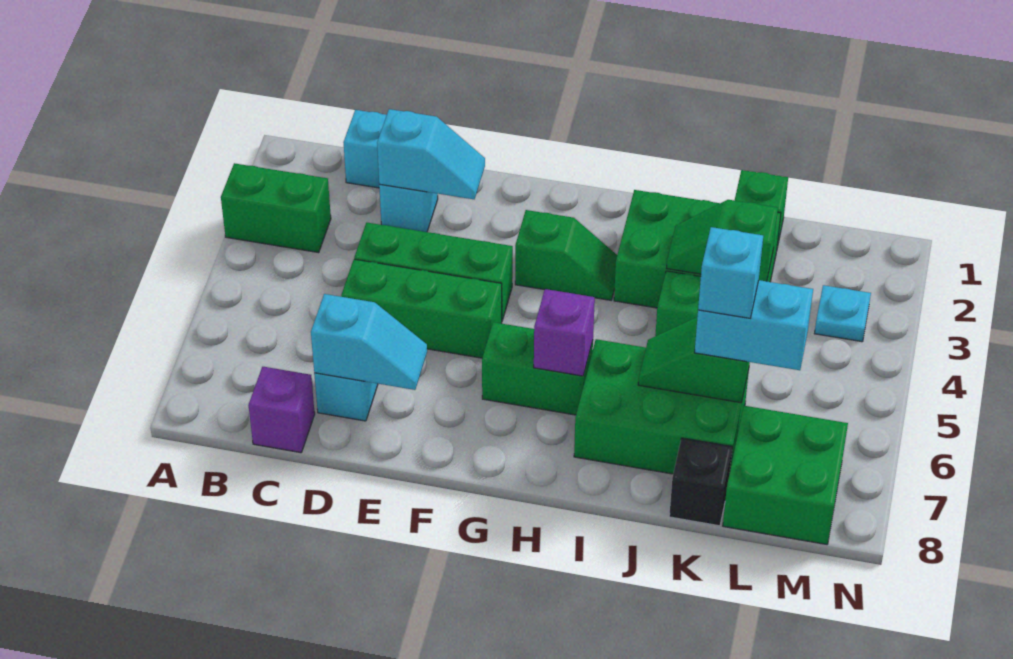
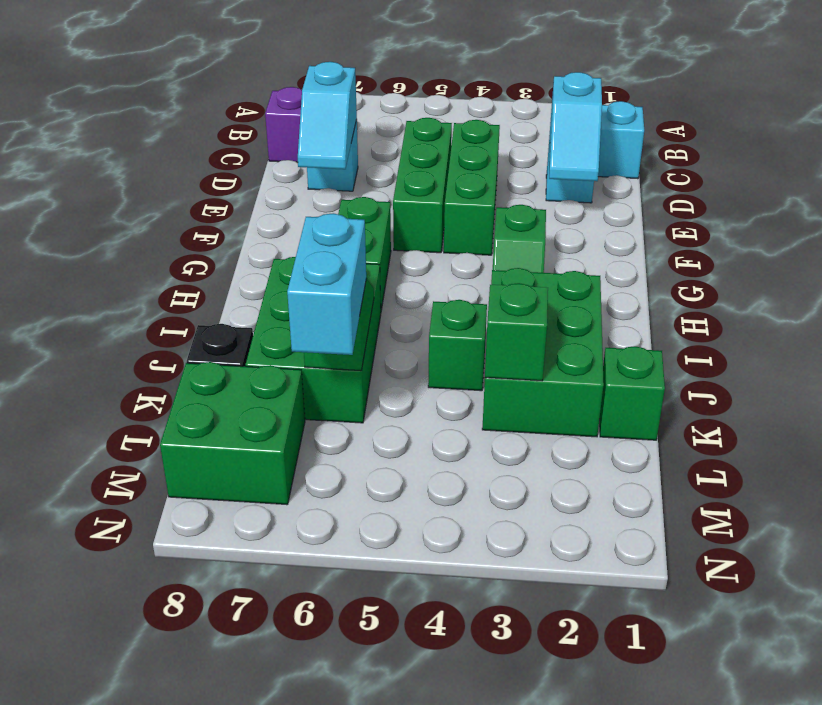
green 1x2 brick [221,163,331,253] -> none
purple 1x1 brick [534,289,595,376] -> none
cyan 1x1 brick [698,227,763,318] -> none
cyan 1x1 plate [815,285,871,342] -> none

